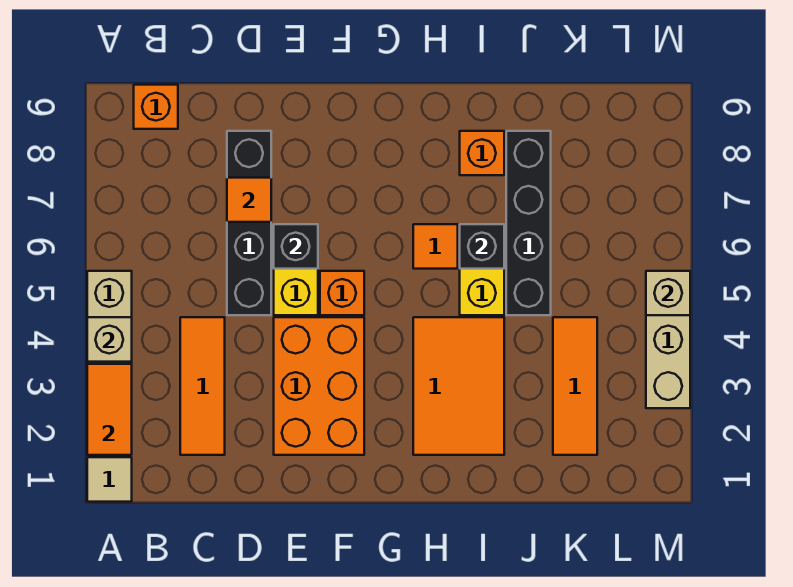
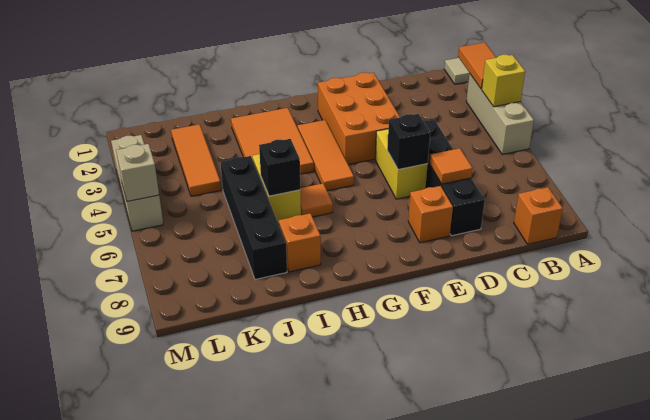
tan 1x1 brick [87,317,132,362] -> yellow 1x1 brick [482,55,525,107]
orange 1x3 tile [180,317,225,455] -> orange 1x3 tile moved to [298,120,354,191]
orange 1x1 brick [320,271,364,315] -> orange 1x1 brick moved to [408,186,453,243]

